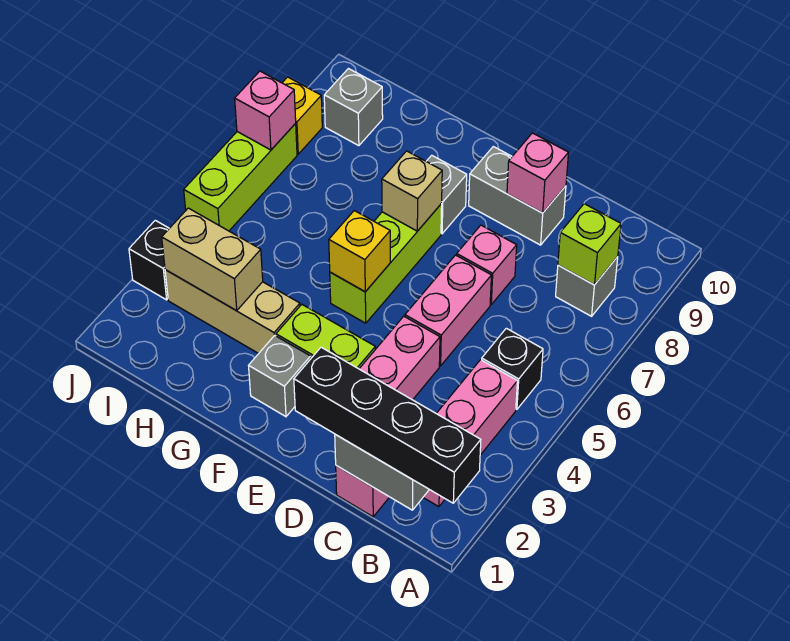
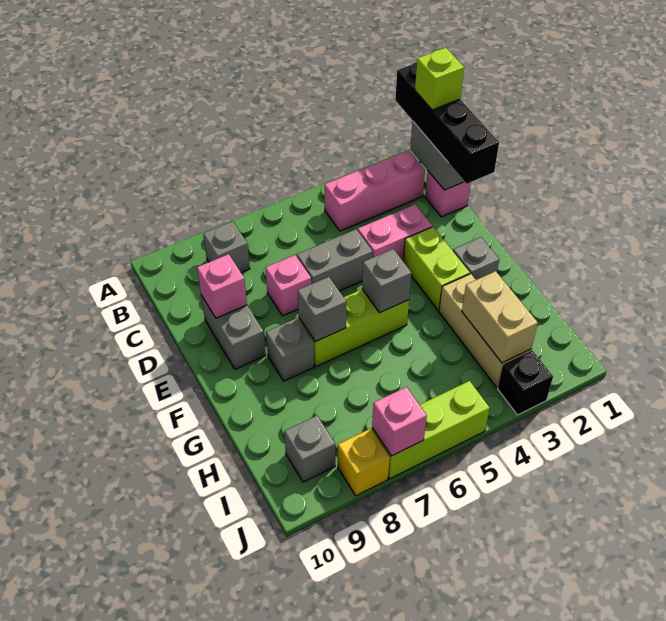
black 1x1 brick [482,328,543,409] -> none
lime 1x1 brick [558,204,621,285] -> lime 1x1 brick moved to [415,48,464,110]
pink 1x2 brick [405,255,491,366] -> grey 1x2 brick [297,229,373,291]
yellow 1x1 brick [329,211,390,292] -> grey 1x1 brick [362,249,411,313]
tan 1x1 brick [382,151,442,231] -> grey 1x1 brick [298,277,346,342]

